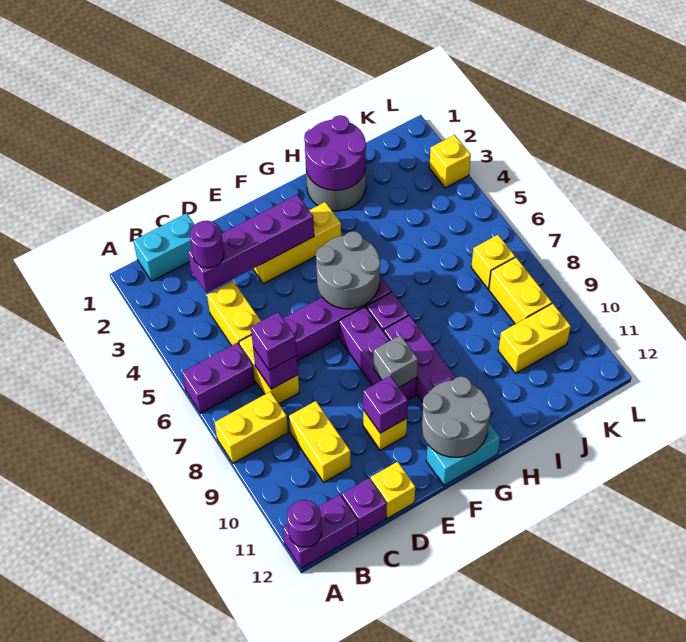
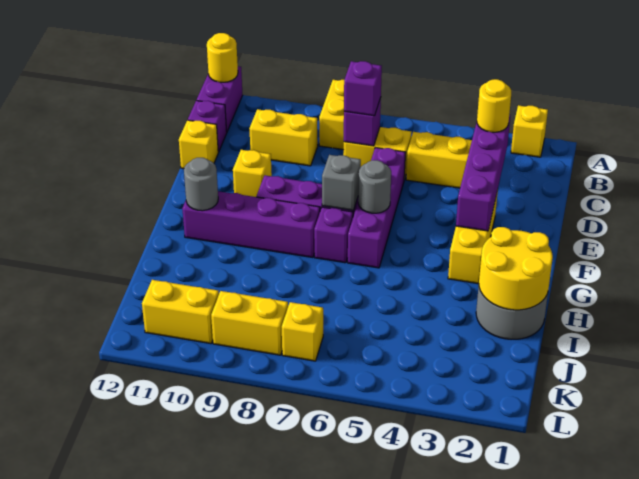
purple 1x2 brick [182,343,255,413] -> none
purple 1x1 round brick [287,500,322,547] -> yellow 1x1 round brick [207,33,238,82]
cyan 1x2 brick [133,213,195,281] -> none
purple 1x1 round brick [190,221,224,268] -> yellow 1x1 round brick [477,79,511,132]
purple 1x1 brick [363,376,408,433] -> none
grey 2x2 round brick [316,231,380,309] -> grey 1x1 round brick [358,160,391,213]
grey 1x1 brick [374,335,418,387] -> grey 1x1 brick moved to [322,155,361,211]
grey 2x2 round brick [422,376,491,457] -> grey 1x1 round brick [184,158,218,211]
cyan 1x2 brick [426,423,500,485] -> none
purple 2x2 round brick [304,115,366,190] -> yellow 2x2 round brick [479,227,553,310]
yellow 1x2 brick [498,303,571,373] -> yellow 1x2 brick turned to [142,280,219,344]
yellow 1x1 brick [429,135,471,188] -> yellow 1x1 brick moved to [511,105,548,157]

